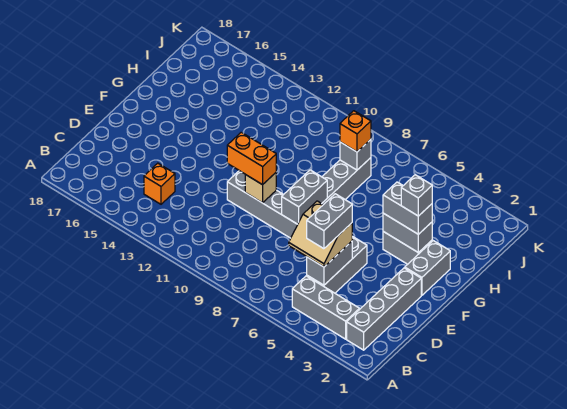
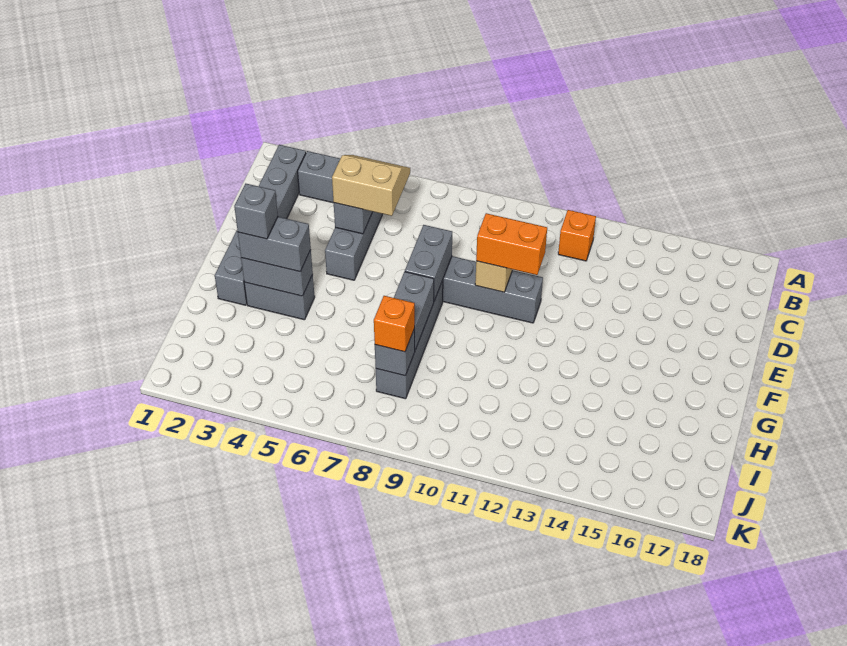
grey 1x2 brick [307,194,352,249] -> grey 1x2 brick moved to [394,272,434,350]
orange 1x1 brick [144,163,175,204] -> orange 1x1 brick moved to [558,210,596,261]

